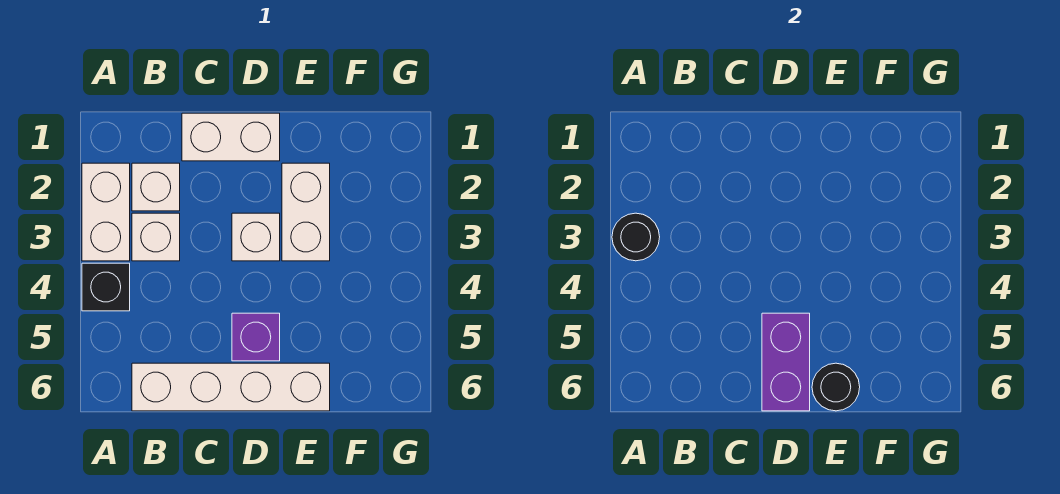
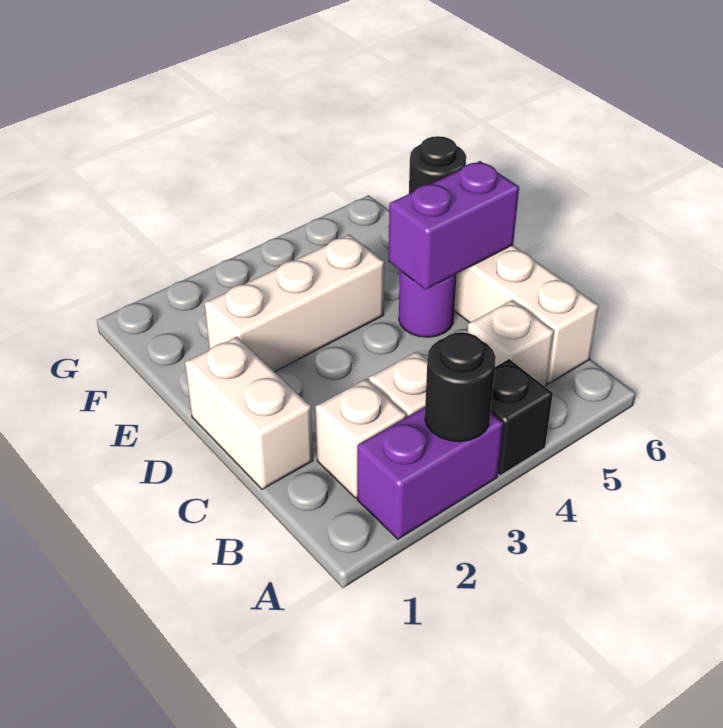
white 1x2 brick [82,163,130,261] -> purple 1x2 brick [357,407,503,539]
white 1x1 brick [232,213,280,261] -> white 1x1 brick moved to [467,300,554,386]
purple 1x1 brick [232,313,280,361] -> purple 1x1 round brick [399,271,457,337]
white 1x2 brick [282,163,330,261] -> white 1x3 brick [204,235,384,372]

